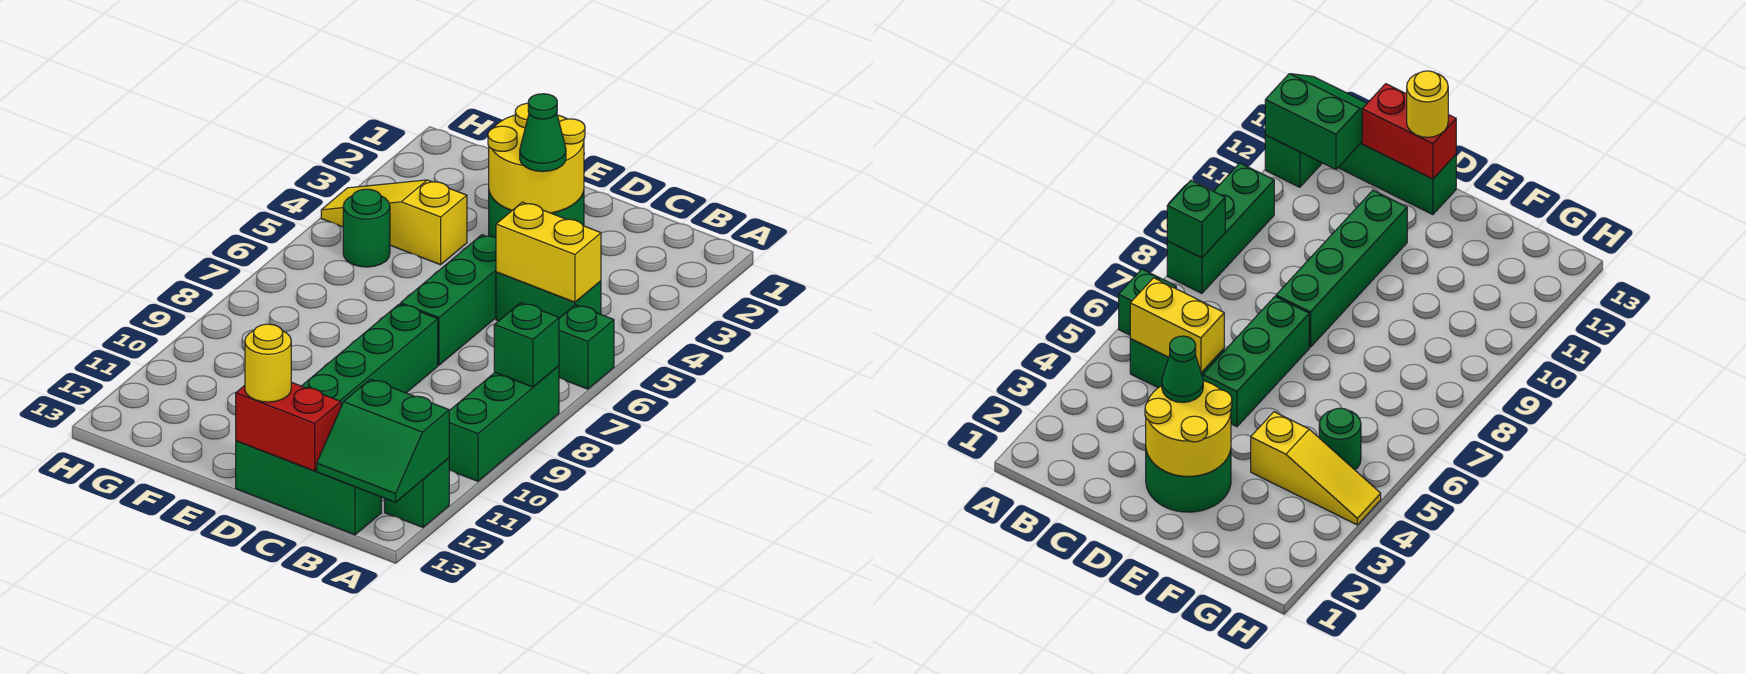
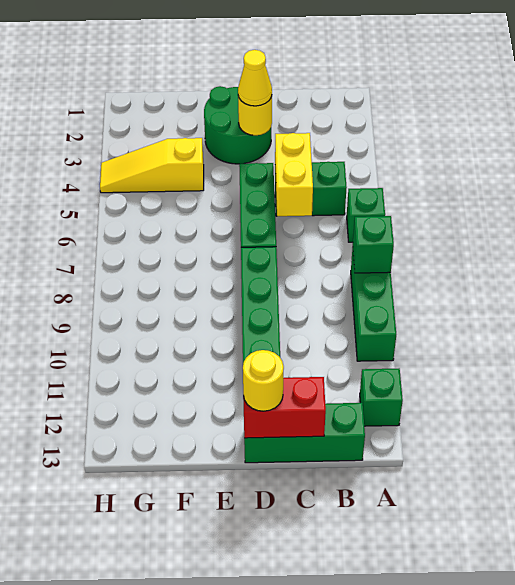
green 2x2 slope [317,379,449,502] -> none
yellow 1x2 brick [496,202,601,302] -> yellow 1x2 brick turned to [275,133,313,216]
yellow 2x2 round brick [488,103,585,213] -> yellow 1x1 round brick [238,96,272,135]
green 1x1 cone [520,94,566,172] -> yellow 1x1 cone [238,50,272,106]
green 1x1 round brick [343,189,390,267] -> none

